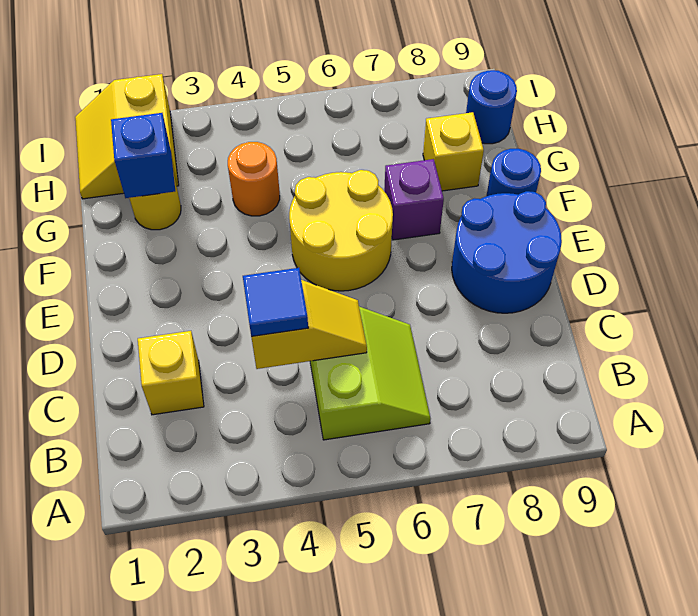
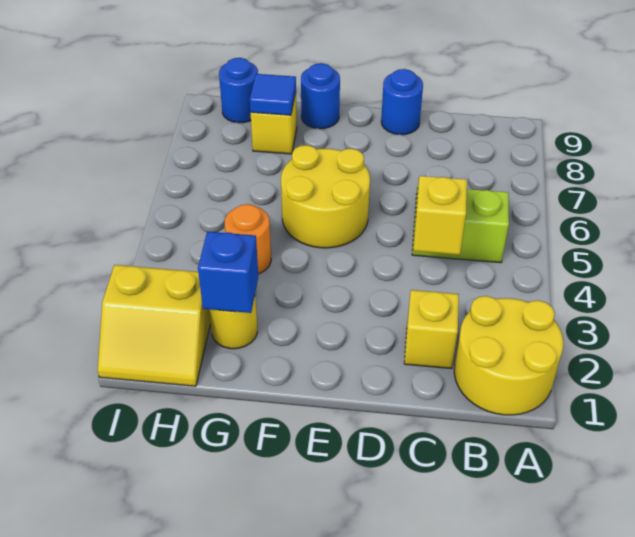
none -> yellow 2x2 round brick [454,296,563,415]
blue 1x1 tile [243,268,308,336] -> blue 1x1 tile moved to [250,74,296,115]
blue 2x2 round brick [452,191,562,313] -> blue 1x1 round brick [381,69,423,135]
purple 1x1 brick [384,159,444,240] -> none

